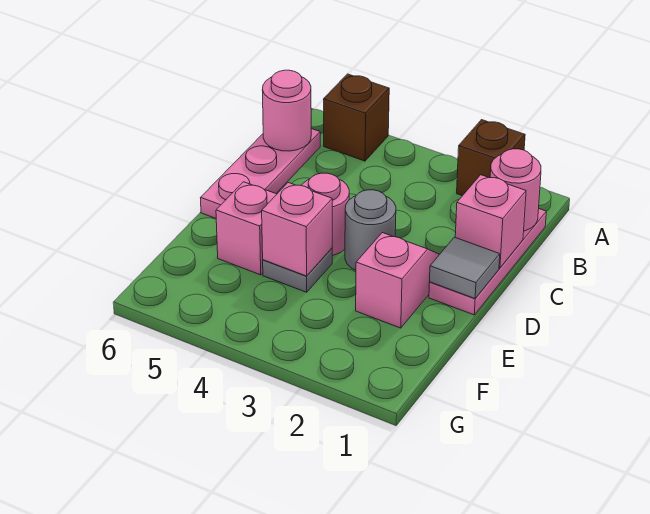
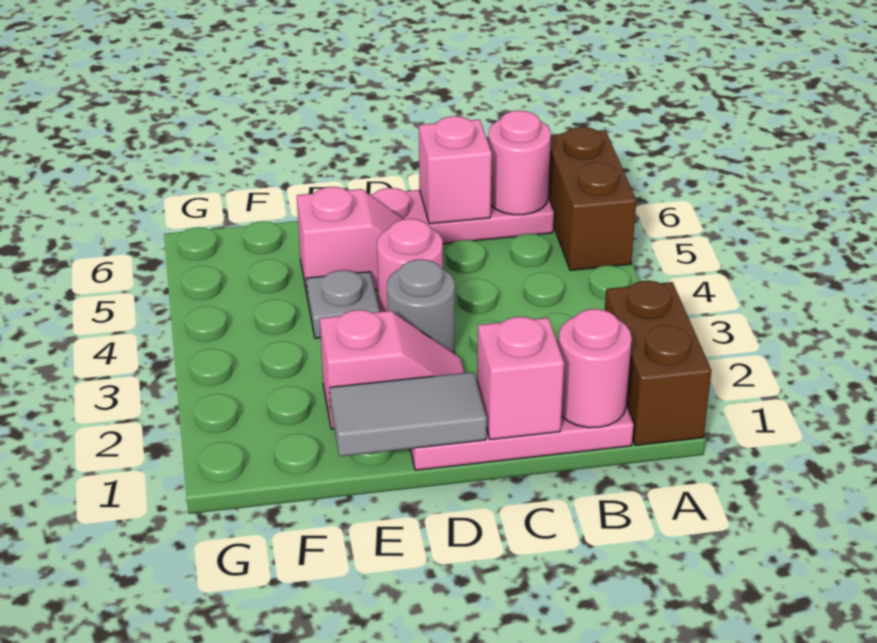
brown 1x1 brick [457,120,525,196] -> brown 1x2 brick [605,281,712,445]
brown 1x1 brick [324,74,389,161] -> brown 1x2 brick [548,127,636,270]
grey 1x1 tile [430,237,500,298] -> grey 1x2 tile [330,372,487,456]
pink 1x1 brick [262,183,332,276] -> pink 1x1 brick moved to [419,116,492,224]

